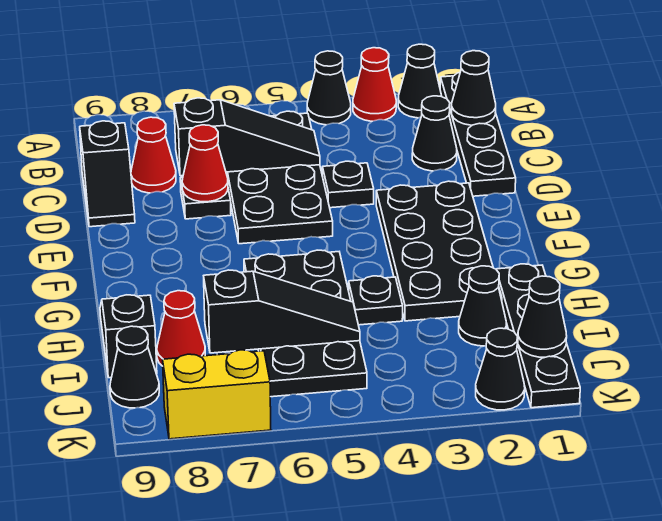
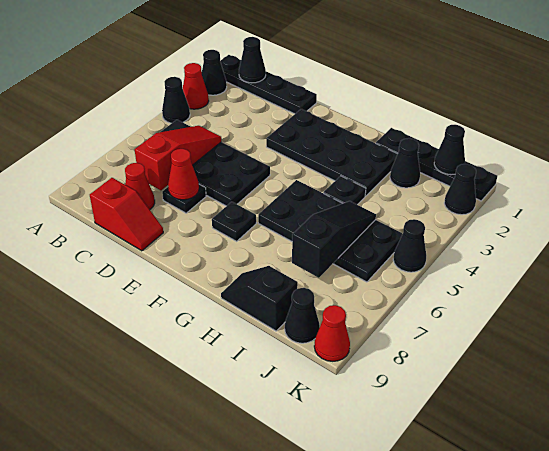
black 1x1 cone [412,96,457,171] -> black 1x1 cone moved to [393,219,426,272]
black 1x3 slope [174,98,320,176] -> red 1x3 slope [135,126,221,190]
black 1x2 slope [80,121,135,227] -> red 1x2 slope [90,178,163,251]
black 1x1 plate [322,161,374,208] -> black 1x1 plate moved to [212,202,256,241]
red 1x1 cone [157,291,205,366] -> red 1x1 cone moved to [314,305,350,361]
yellow 1x2 brick [163,350,271,439] -> none

